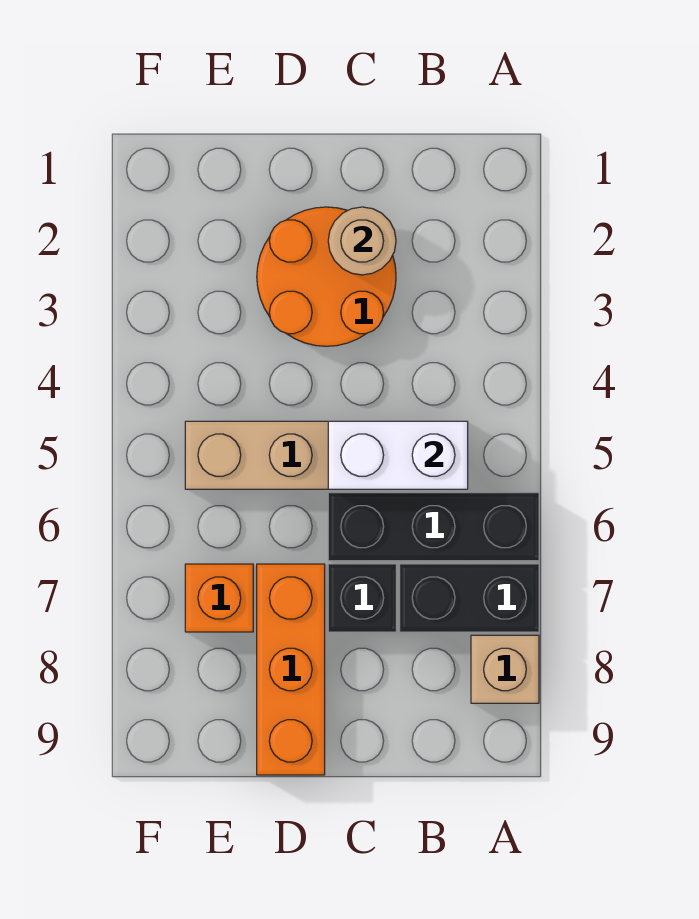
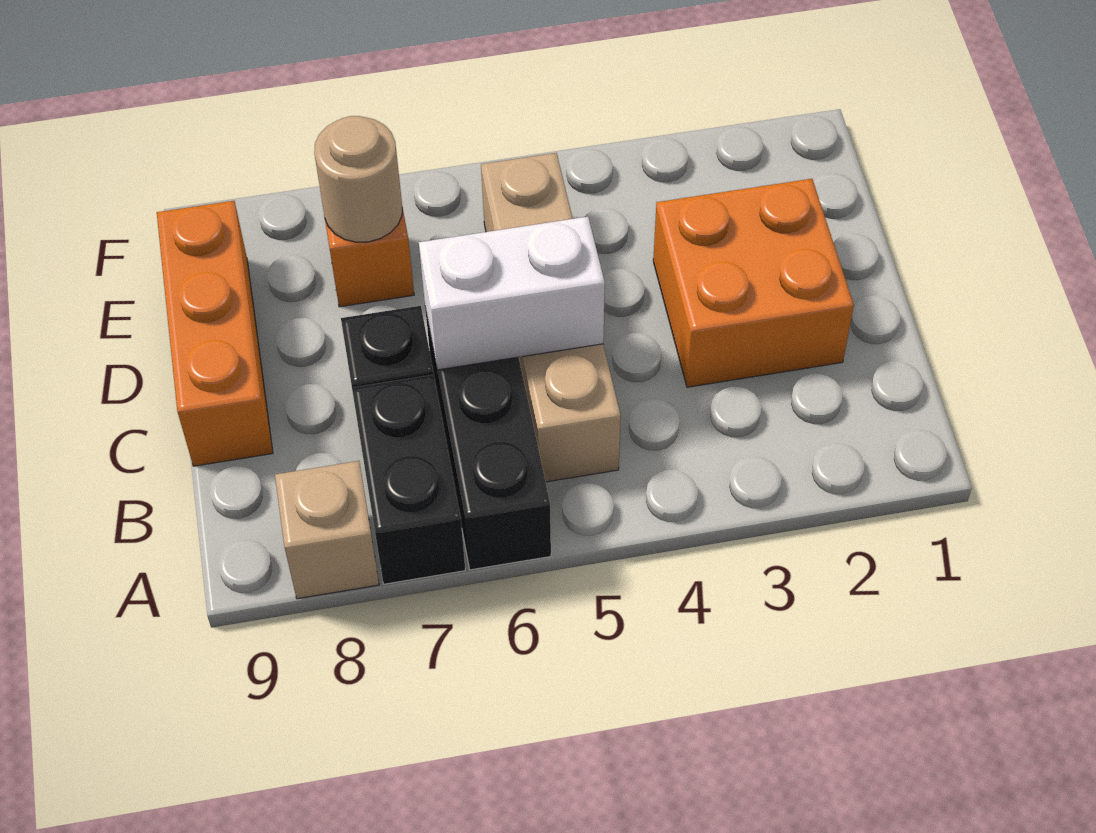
white 1x2 brick [328,421,468,489] -> white 1x2 brick turned to [419,217,605,370]
orange 2x2 round brick [257,207,396,346] -> orange 2x2 brick [653,179,854,387]
tan 1x1 round brick [328,207,396,275] -> tan 1x1 round brick moved to [314,116,402,242]
orange 1x3 brick [257,564,325,775] -> orange 1x3 brick turned to [157,201,273,466]

